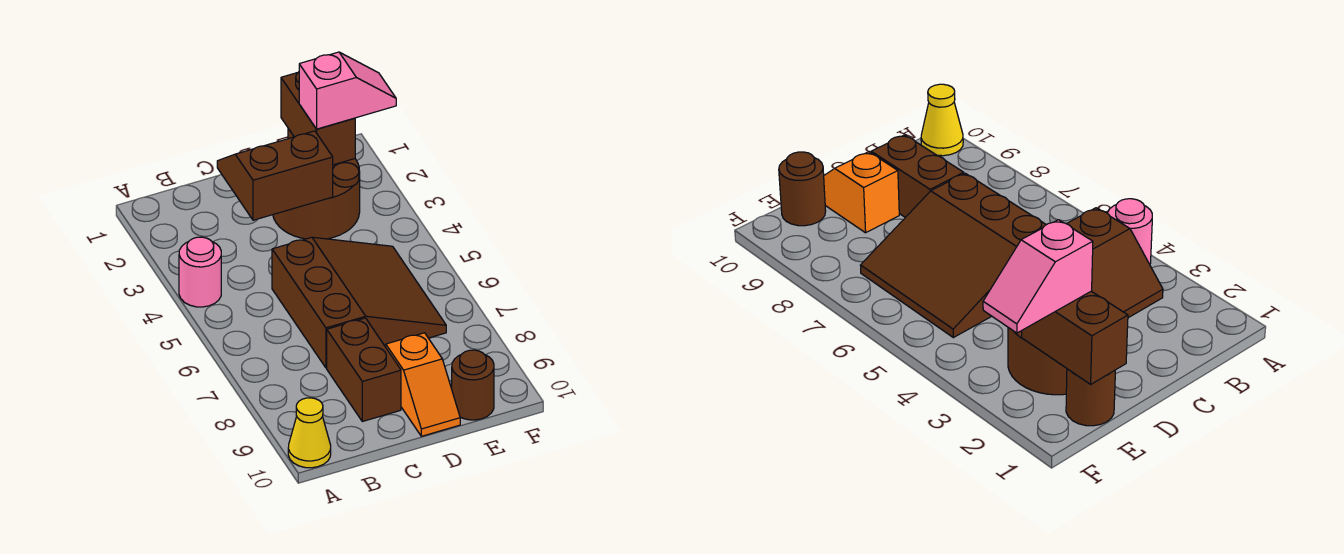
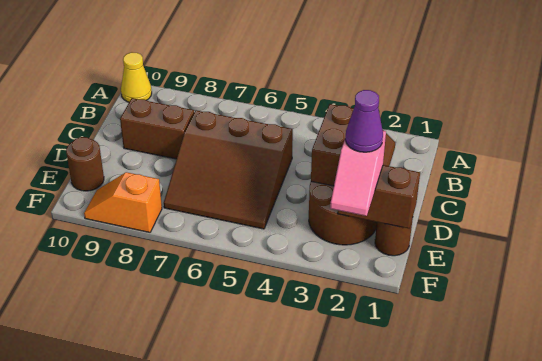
pink 1x1 round brick [179,237,221,307] -> none
orange 1x2 slope [386,333,460,436] -> orange 1x2 slope moved to [84,172,162,232]
none -> purple 1x1 cone [345,90,383,152]

